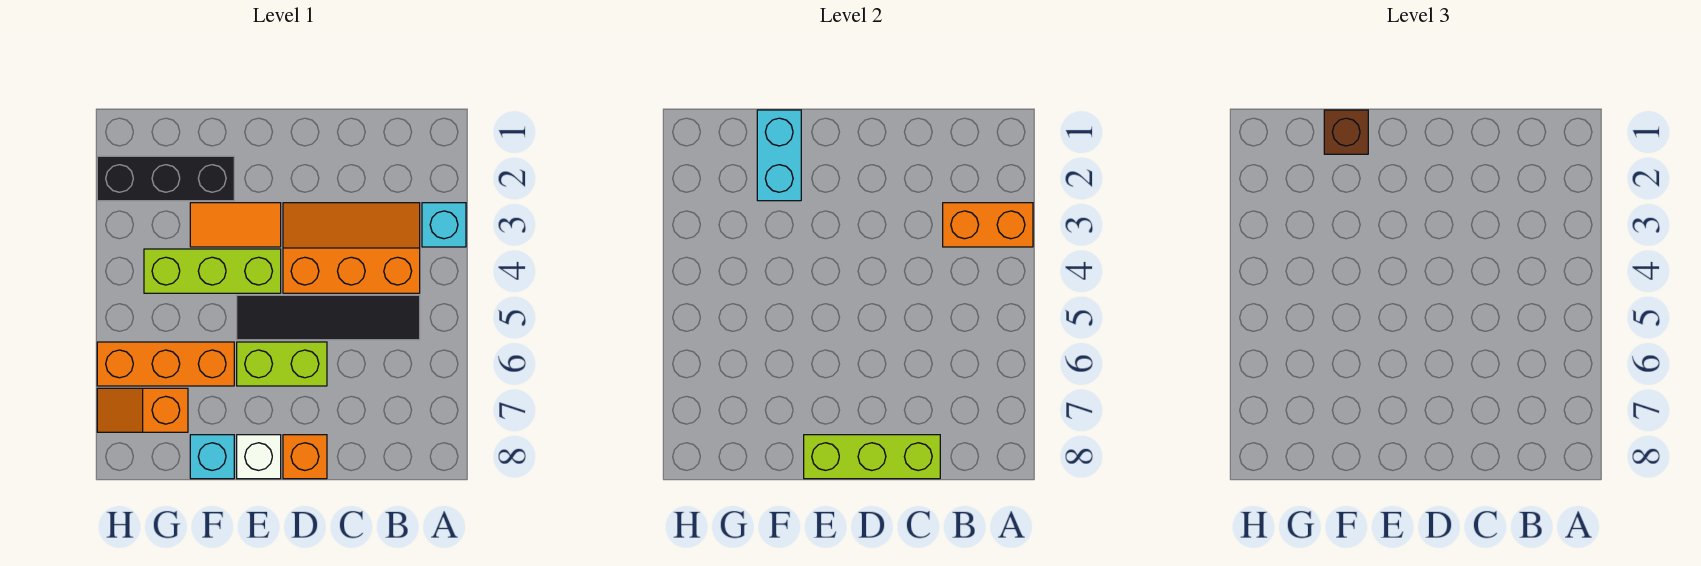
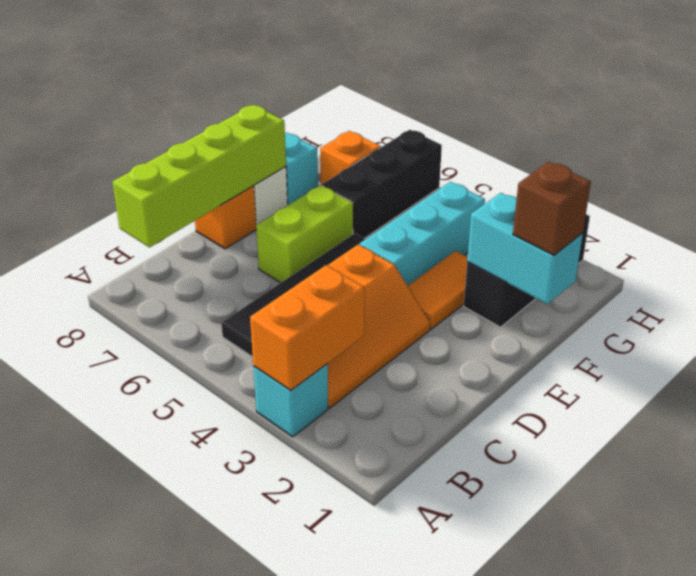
lime 1x3 brick [804,435,940,479] -> lime 1x4 brick [113,105,286,247]
lime 1x3 brick [144,249,281,293] -> cyan 1x3 brick [360,182,485,286]
orange 1x3 brick [97,342,234,386] -> black 1x3 brick [322,130,442,239]

